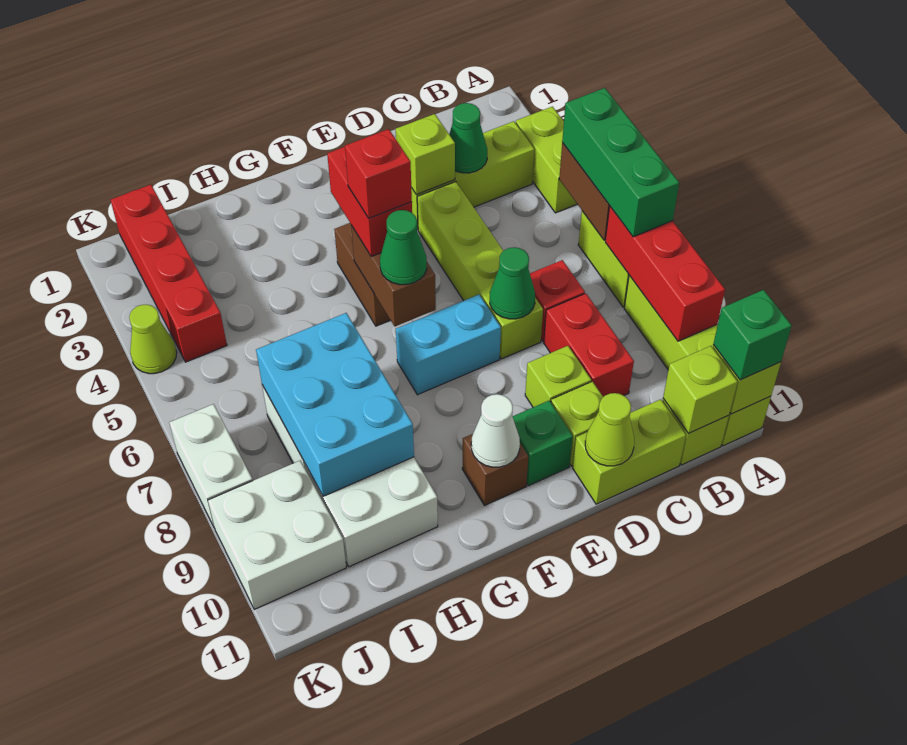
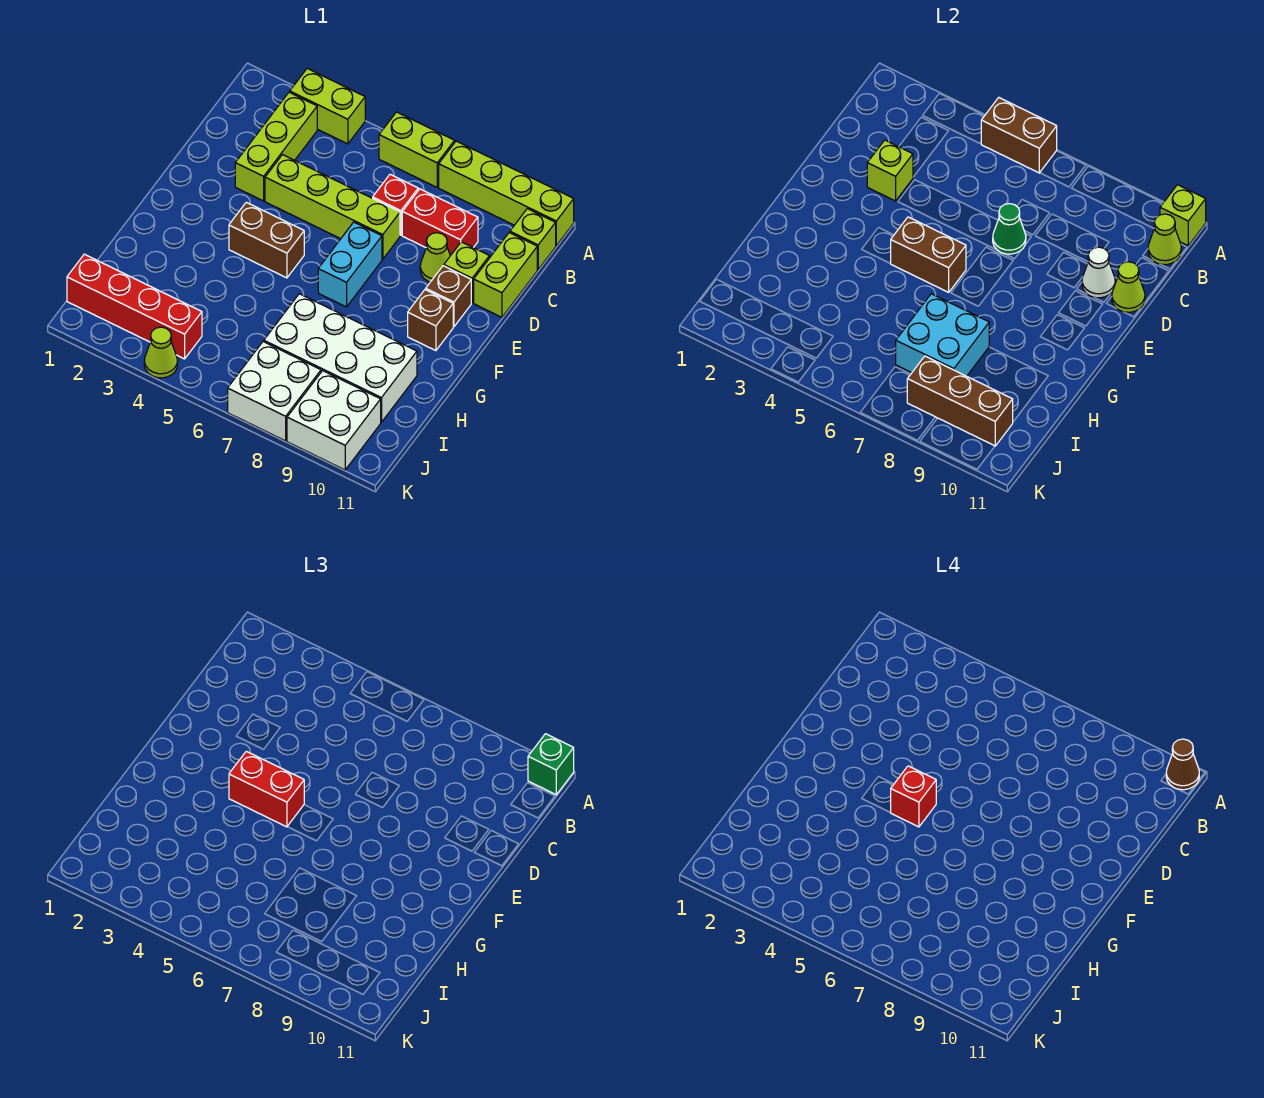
green 1x3 brick [562,88,679,237] -> none
red 1x3 brick [605,206,725,341] -> none
none -> brown 1x1 cone [1166,739,1199,790]
lime 1x1 brick [663,346,738,434] -> lime 1x1 cone [1148,214,1181,265]
green 1x1 cone [449,103,487,173] -> none
lime 1x1 brick [525,346,591,407] -> lime 1x1 cone [420,233,450,282]
green 1x1 brick [512,401,573,486] -> brown 1x1 brick [426,266,471,327]
green 1x1 cone [380,210,427,285] -> none
white 1x1 cone [471,394,520,467] -> white 1x1 cone moved to [1082,247,1115,298]
cyan 2x3 brick [256,313,414,496] -> cyan 2x2 brick [896,294,989,376]
none -> brown 1x3 brick [907,356,1013,446]
white 1x2 brick [169,404,253,528] -> white 2x2 brick [228,341,321,441]

